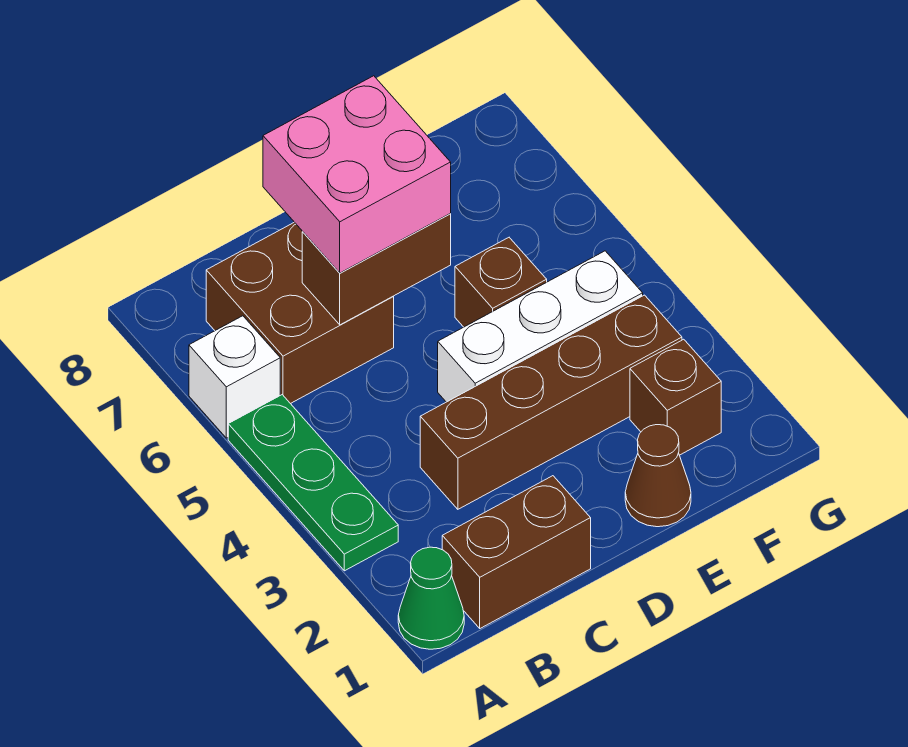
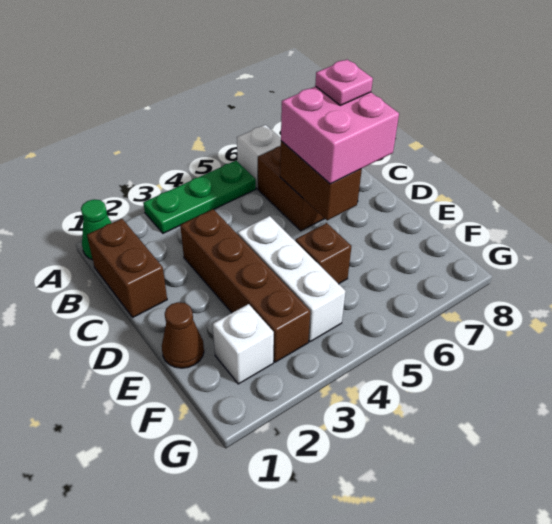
none -> pink 1x1 plate [315,60,373,105]
brown 1x1 brick [630,339,721,455] -> white 1x1 brick [213,304,274,384]

